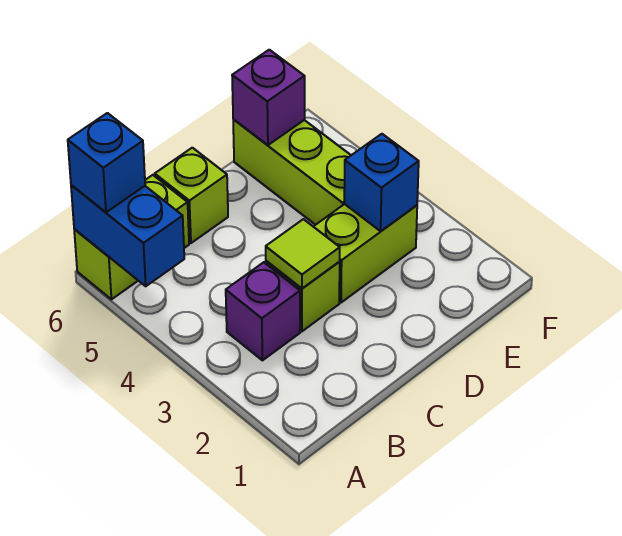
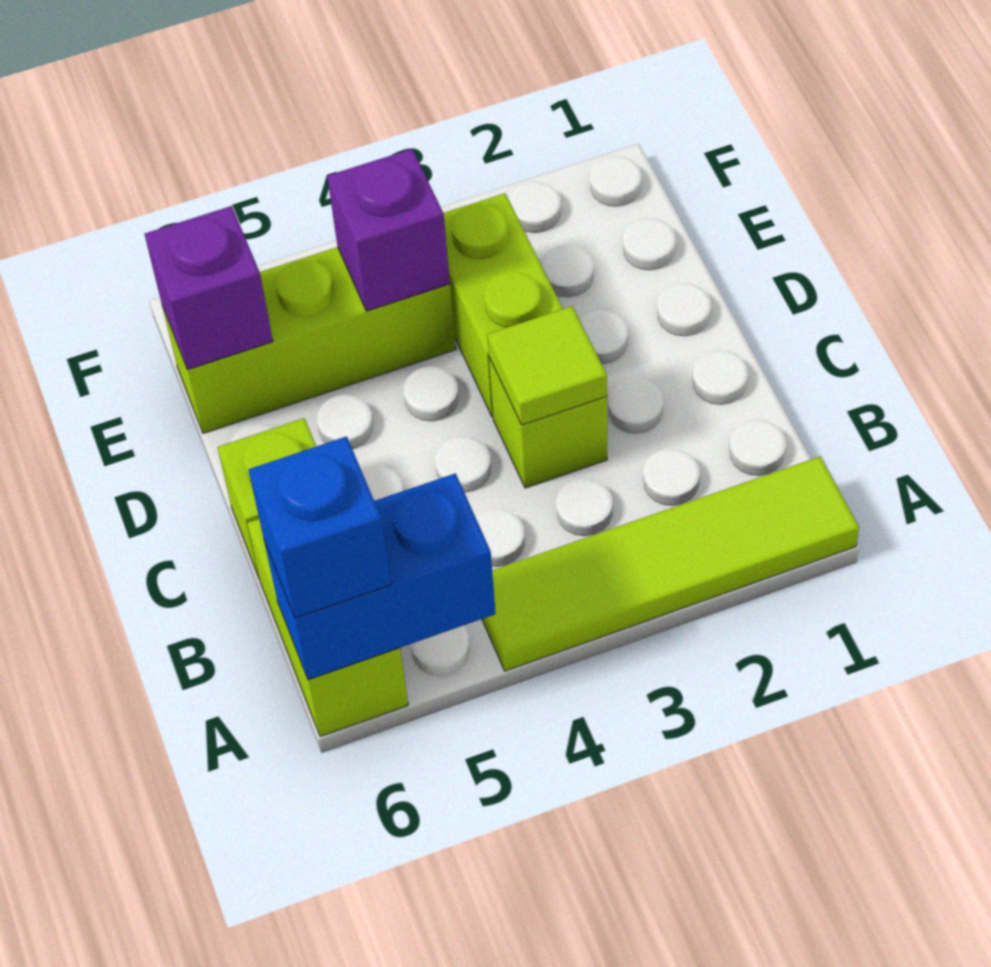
none -> lime 1x4 tile [482,457,859,671]
purple 1x1 brick [226,262,300,360] -> purple 1x1 brick moved to [327,149,450,311]
blue 1x1 brick [344,134,419,231] -> none

